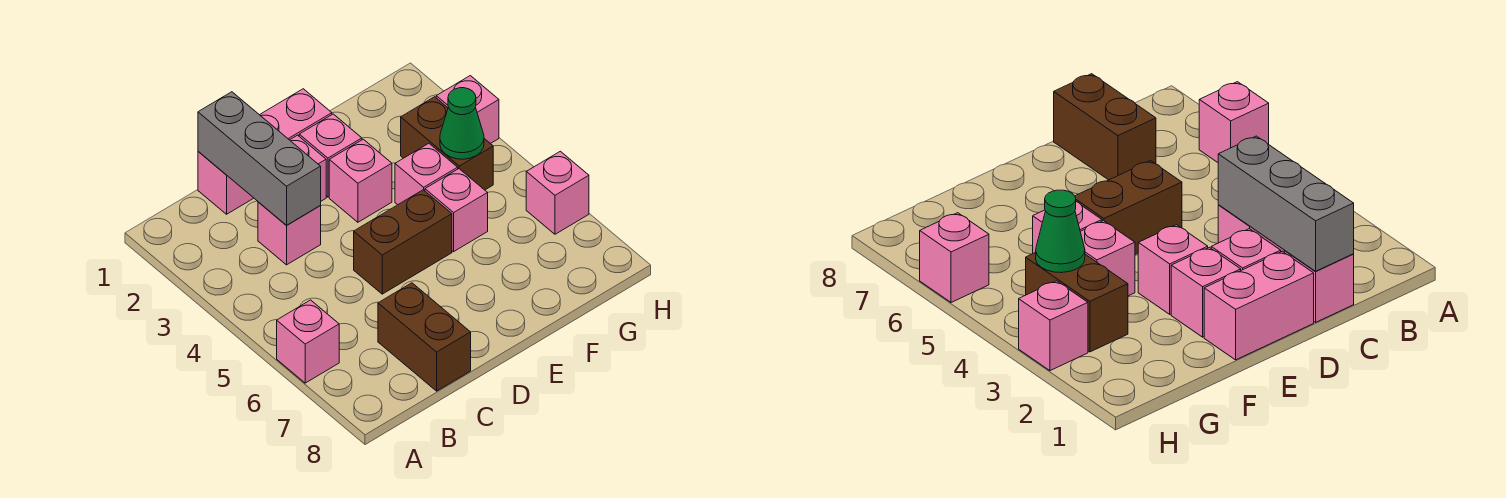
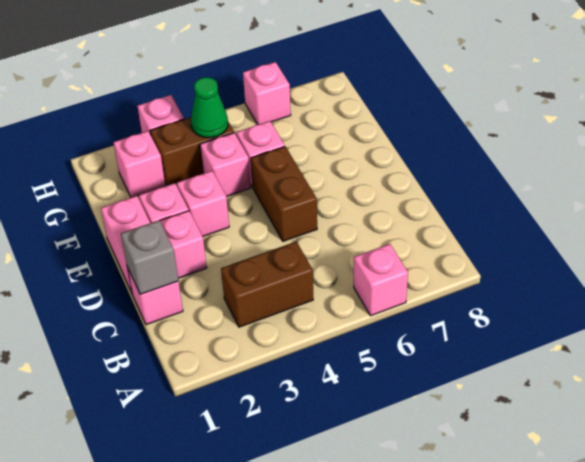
grey 1x3 brick [198,92,321,226] -> grey 1x1 brick [121,220,178,294]
pink 1x1 brick [258,202,321,265] -> pink 1x1 brick moved to [113,131,165,198]
brown 1x2 brick [378,283,471,391] -> brown 1x2 brick moved to [221,242,313,327]

